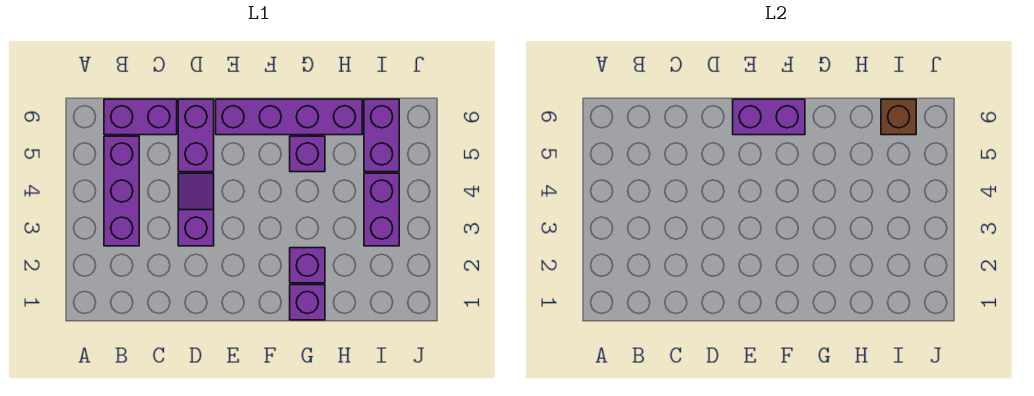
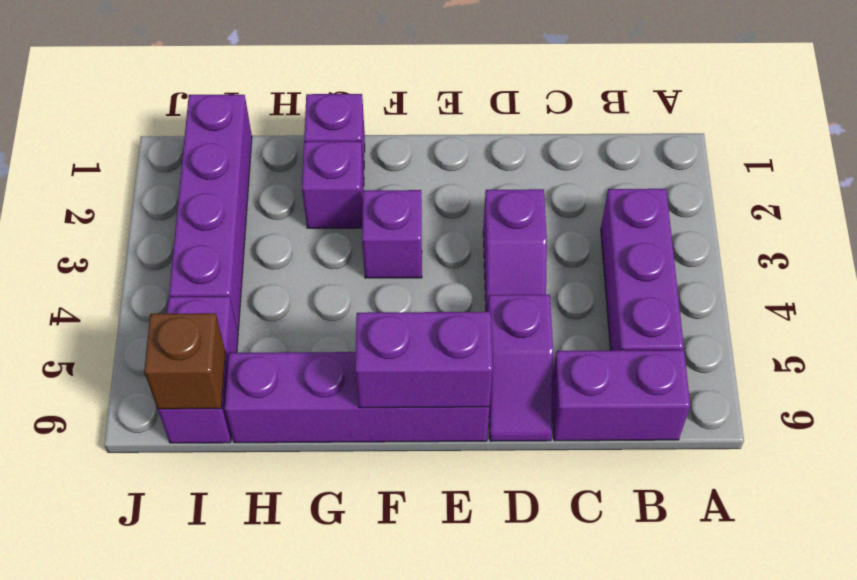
purple 1x2 brick [178,99,214,172] -> purple 1x2 slope [488,295,553,441]
purple 1x1 brick [290,136,325,172] -> purple 1x1 brick moved to [362,190,422,278]
purple 1x2 brick [364,173,399,246] -> purple 1x4 brick [169,95,252,331]

